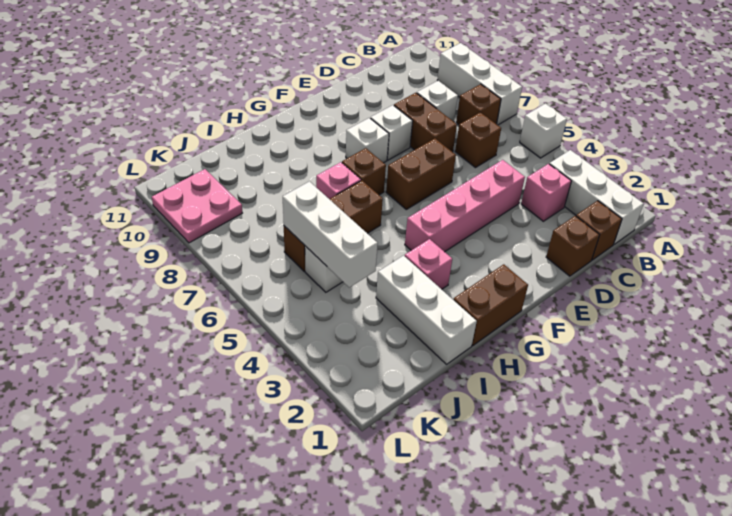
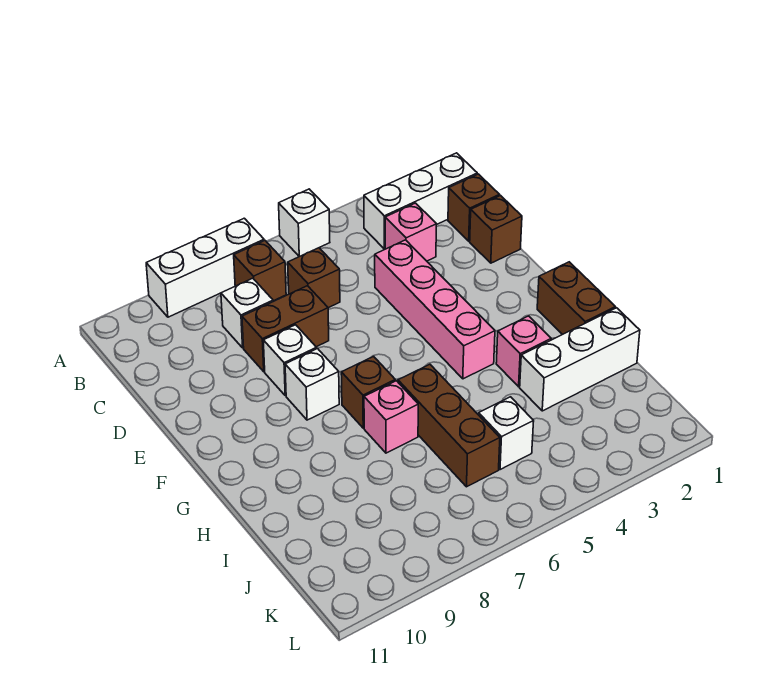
brown 1x2 brick [386,139,456,209] -> none
white 1x3 brick [283,181,378,287] -> none
pink 2x2 plate [152,169,242,243] -> none

